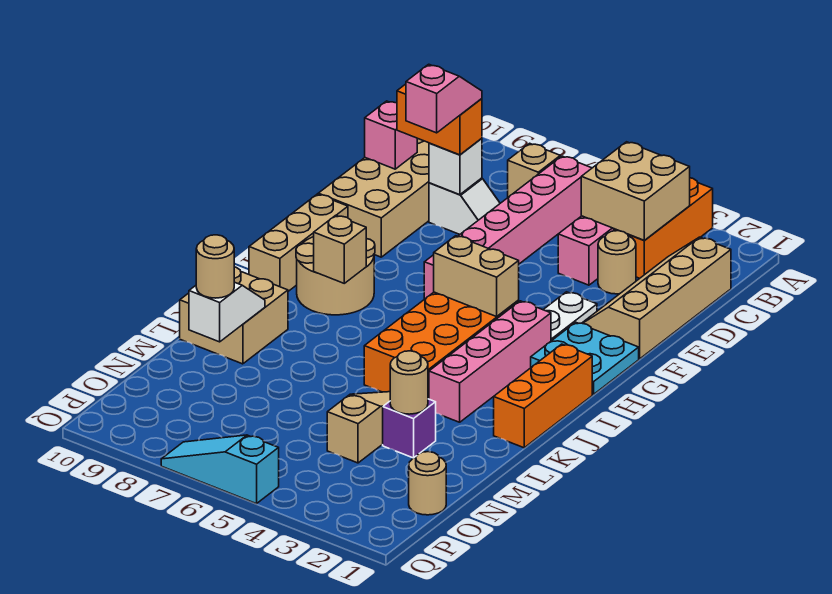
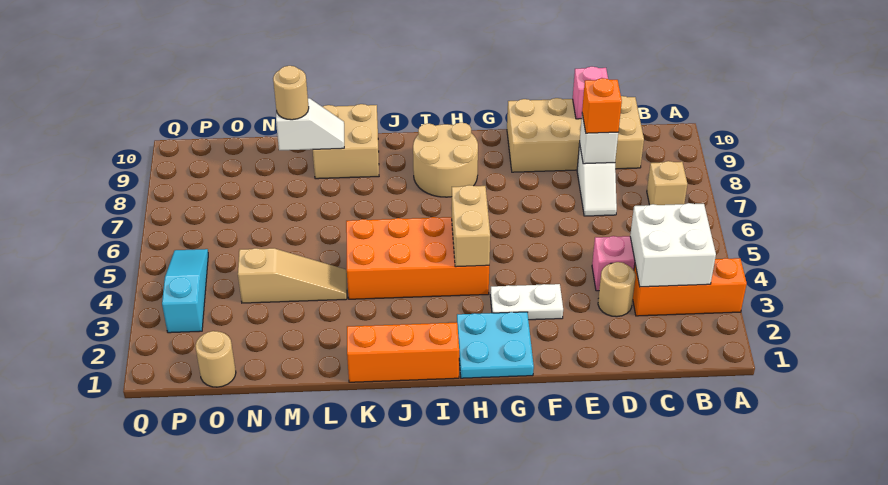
tan 2x2 brick [581,142,690,240] -> white 2x2 brick [630,203,716,287]
pink 1x6 brick [424,156,592,299] -> none
tan 2x4 slope [583,237,731,359] -> none
orange 1x2 brick [397,84,482,155] -> orange 1x1 brick [582,78,622,133]
pink 1x2 slope [406,64,482,133] -> none
tan 1x3 brick [249,194,348,291] -> none
pink 1x4 brick [429,301,551,422] -> none
tan 1x1 brick [314,215,366,283] -> none
purple 1x1 brick [383,399,436,458] -> none
tan 1x1 round brick [390,351,428,414] -> none
cyan 1x3 slope [161,435,279,504] -> cyan 1x3 slope moved to [162,249,208,333]

